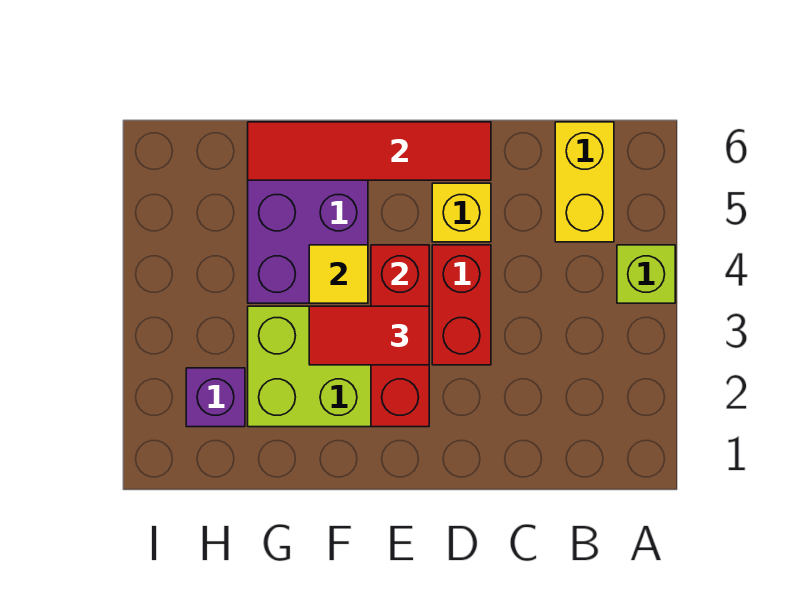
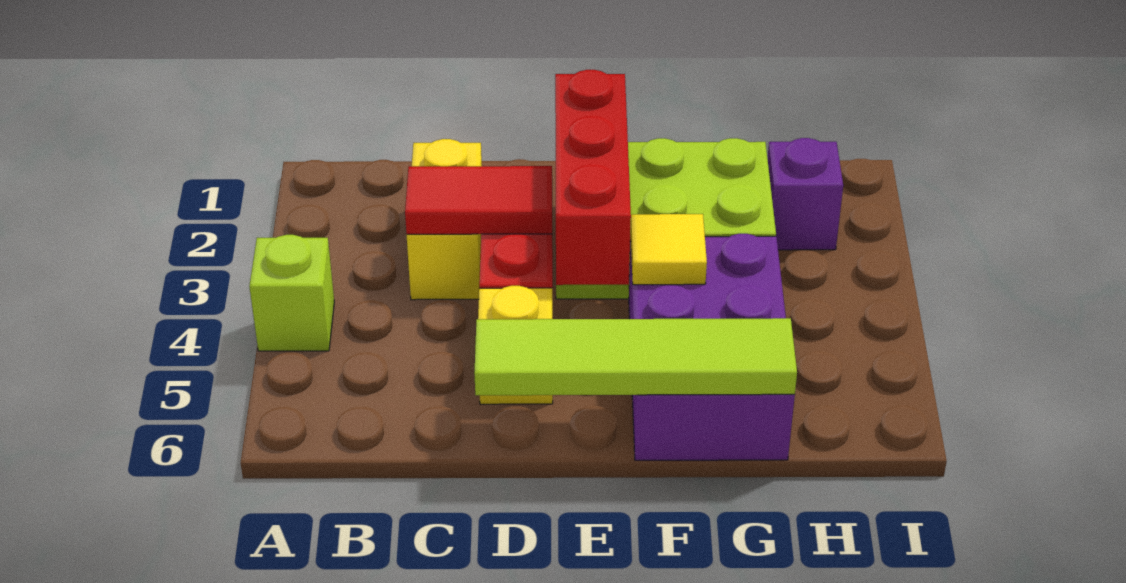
yellow 1x2 brick [555,122,614,242] -> yellow 1x2 brick moved to [407,139,482,300]
red 1x4 tile [248,122,491,180] -> lime 1x4 tile [474,318,797,395]
red 1x2 tile [309,306,429,365] -> red 1x2 tile moved to [405,166,552,234]

